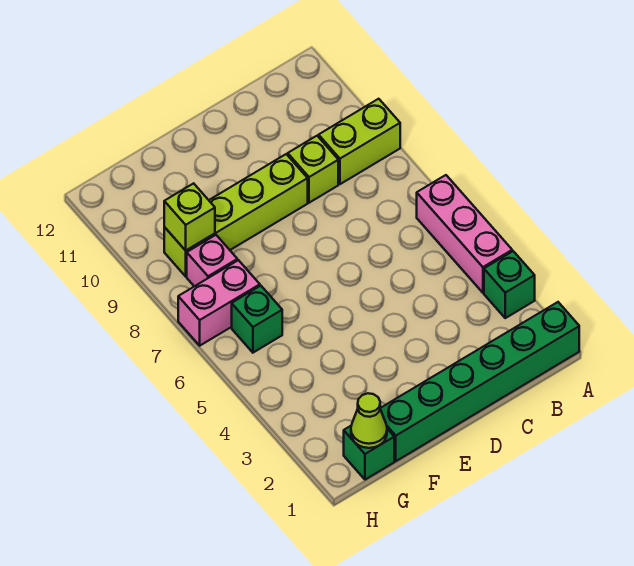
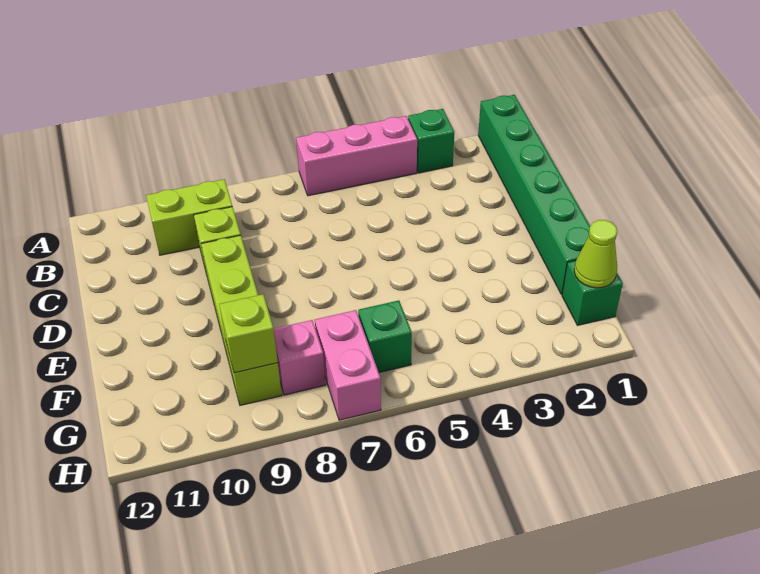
lime 1x2 brick [319,99,400,184] -> lime 1x2 brick turned to [146,179,232,255]

